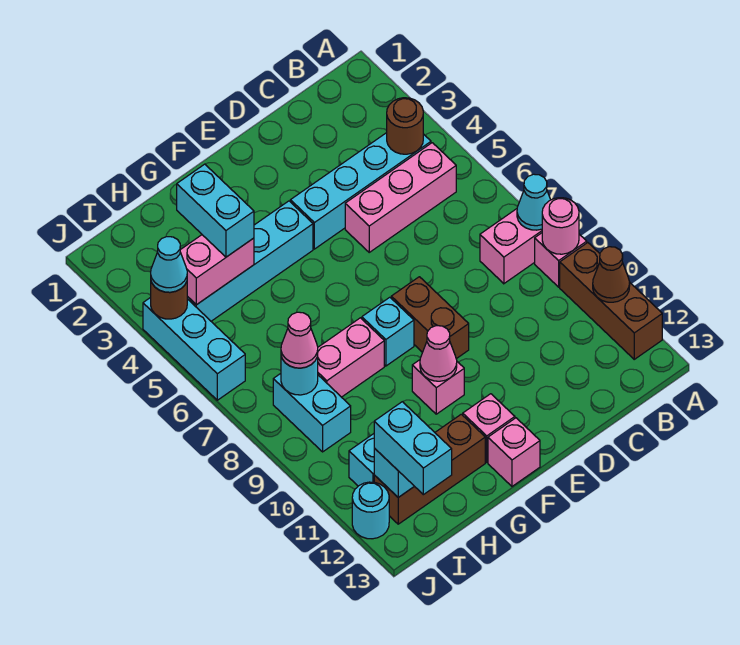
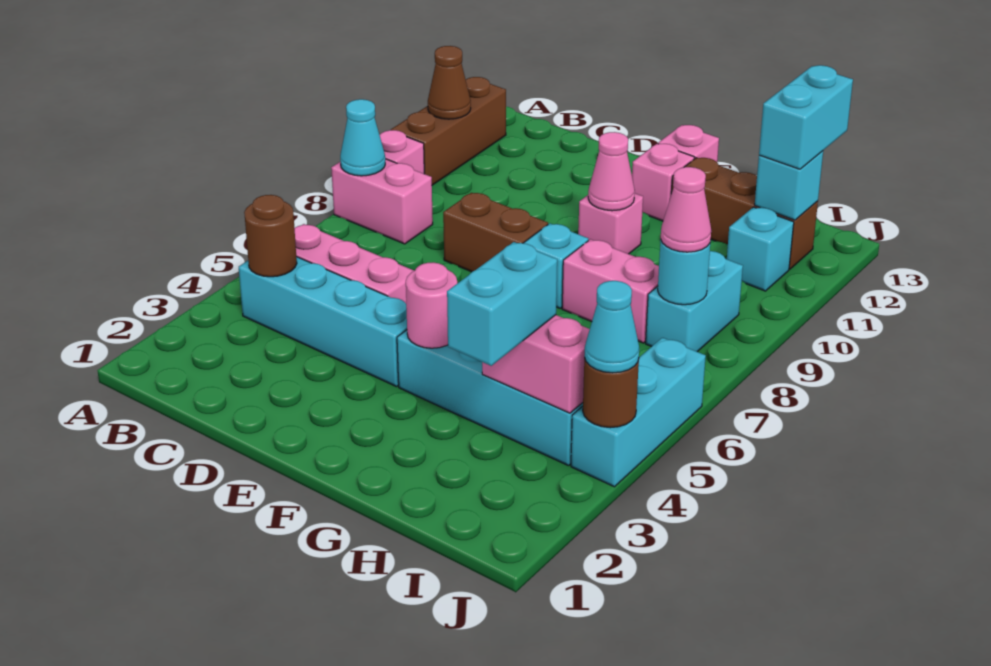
pink 1x1 round brick [542,198,579,254] -> pink 1x1 round brick moved to [406,262,457,348]
brown 1x2 brick [391,277,469,359] -> brown 1x2 brick turned to [443,193,548,272]
cyan 1x1 round brick [352,482,389,539] -> none

